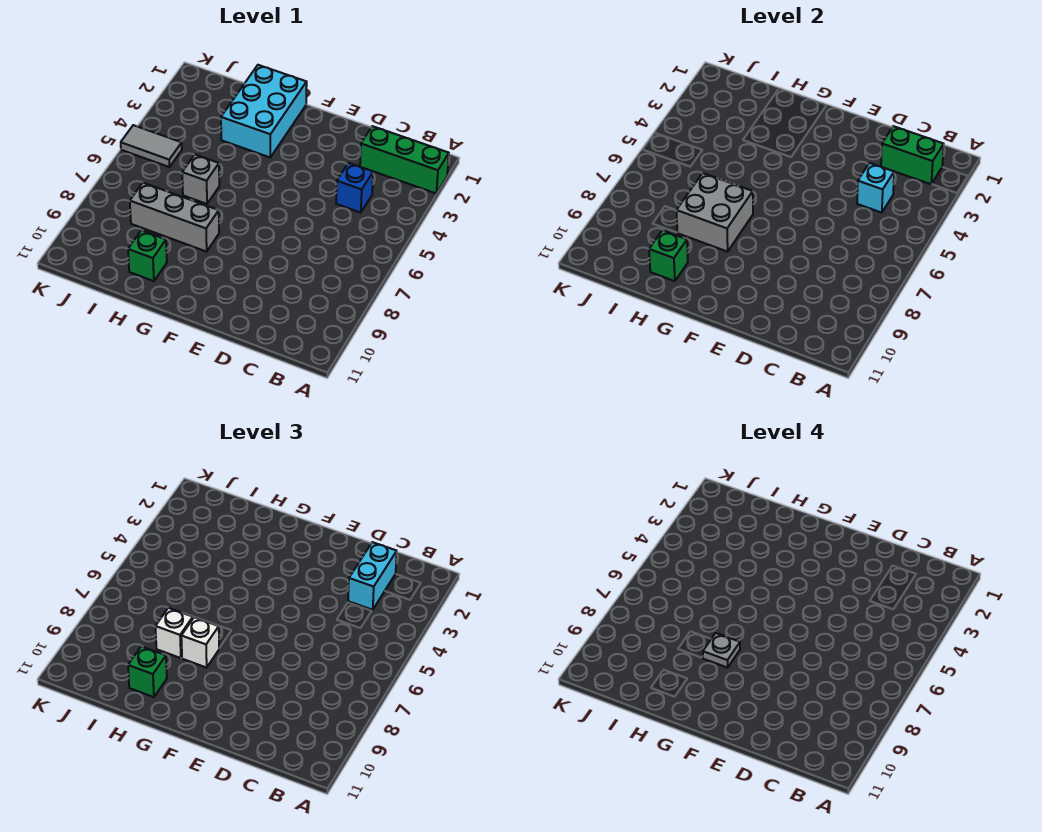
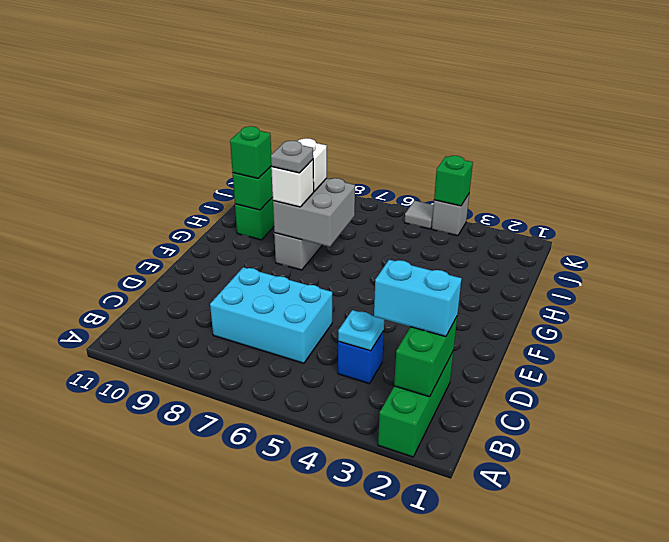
cyan 1x1 brick [857,163,894,213] -> cyan 1x1 plate [338,310,384,351]
cyan 2x3 brick [221,65,307,157] -> cyan 2x3 brick moved to [210,267,332,363]
grey 1x1 brick [182,155,219,204] -> grey 1x1 brick moved to [432,194,469,236]
grey 1x2 tile [121,125,182,167] -> grey 1x1 tile [405,201,434,229]
none -> green 1x1 brick [434,156,473,206]

